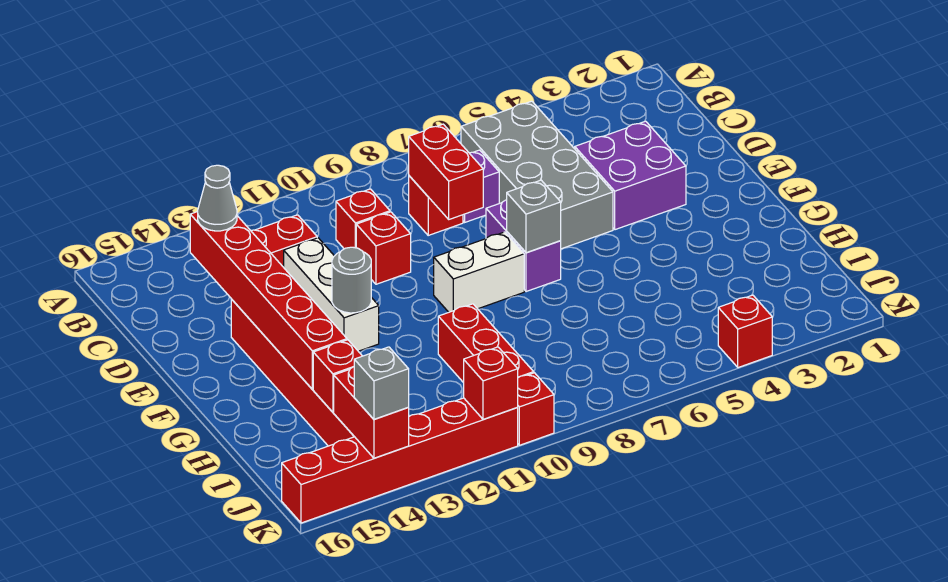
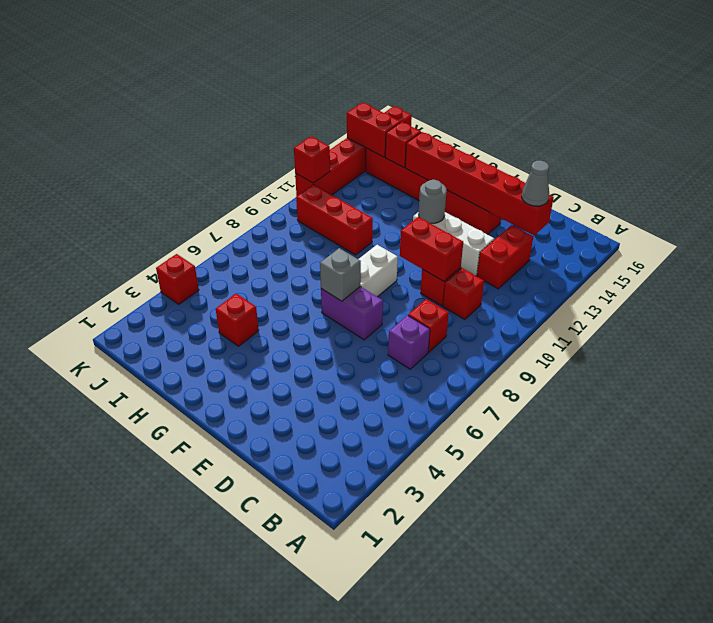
grey 2x4 brick [461,101,613,249] -> none
red 1x2 brick [409,124,483,219] -> red 1x2 brick moved to [400,217,463,281]
purple 2x2 brick [575,121,686,230] -> none
red 1x1 brick [517,373,554,445] -> red 1x1 brick moved to [216,294,259,346]
grey 1x1 brick [354,347,409,419] -> none

